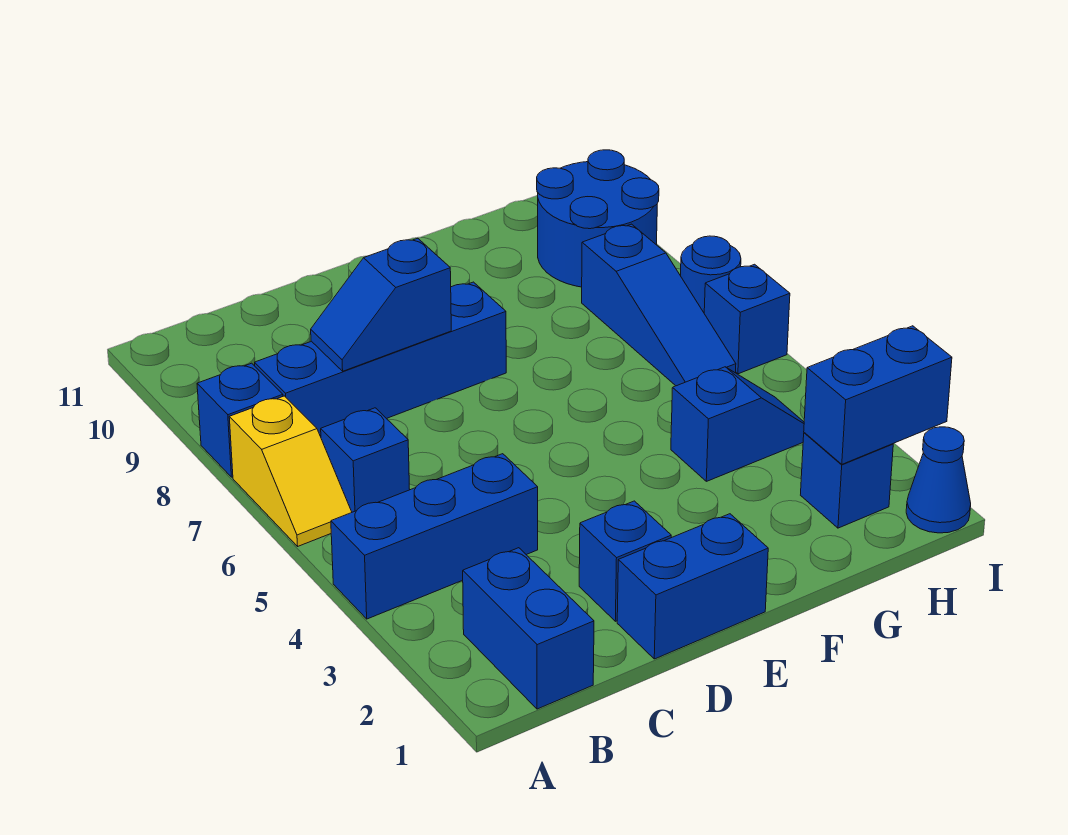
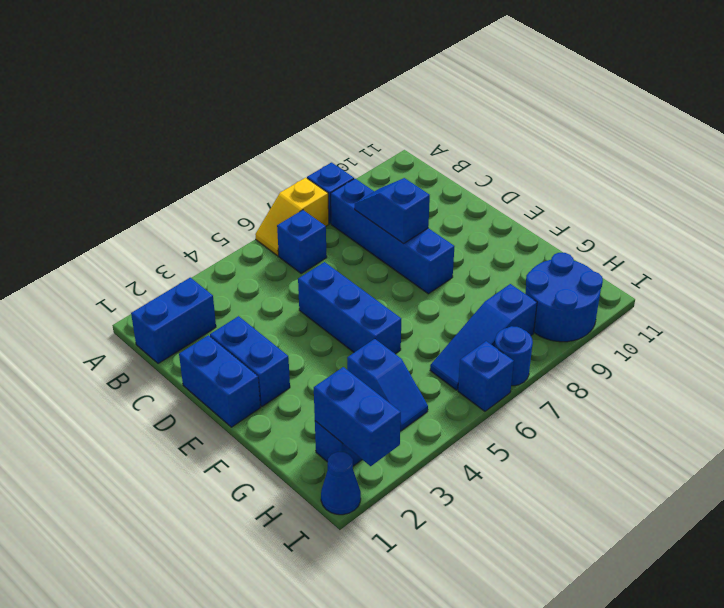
blue 1x3 brick [331,454,538,619] -> blue 1x3 brick moved to [298,262,401,354]
blue 1x1 brick [579,501,671,621] -> blue 1x2 brick [210,316,290,407]

